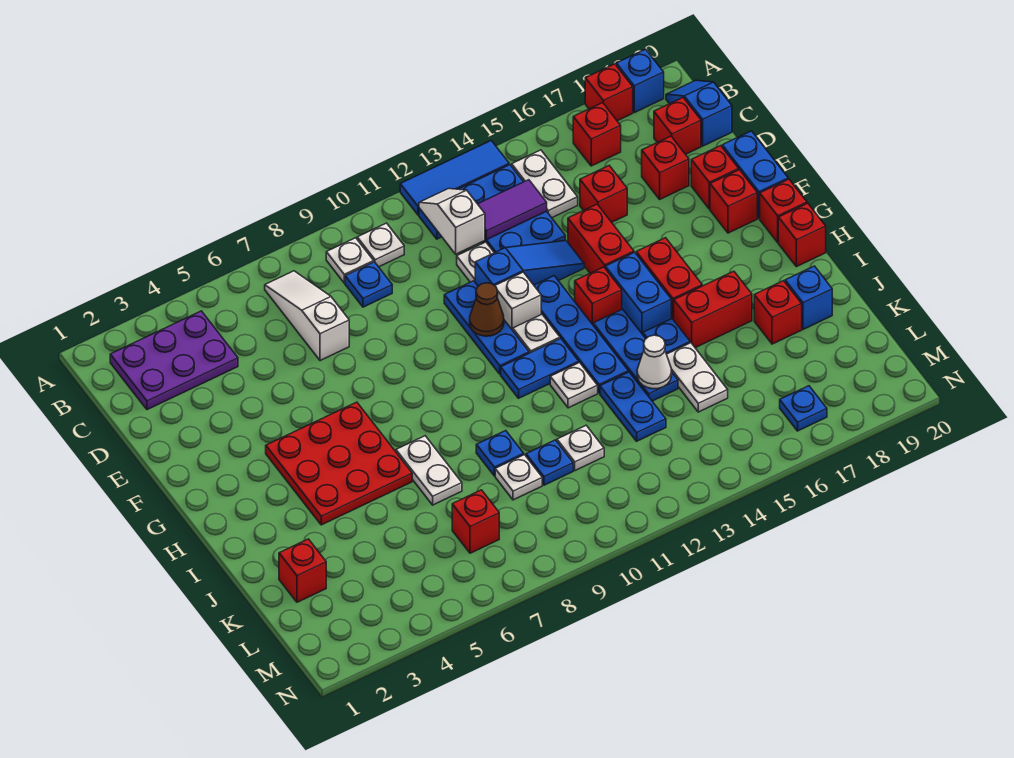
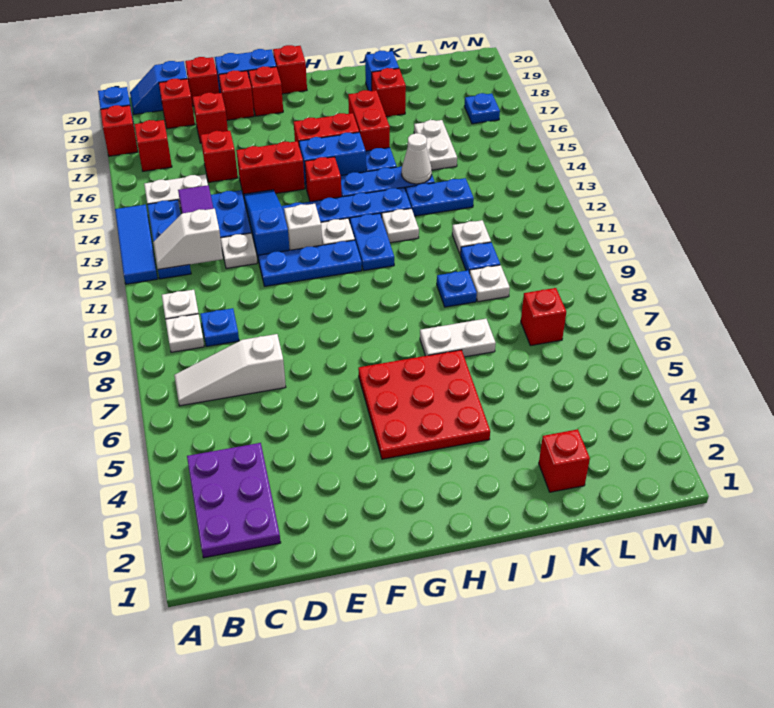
brown 1x1 cone [470,283,504,336] -> none
red 1x1 brick [778,203,826,267] -> red 1x1 brick moved to [185,57,219,106]
white 1x2 plate [667,343,728,412] -> white 1x2 plate turned to [414,120,457,170]

